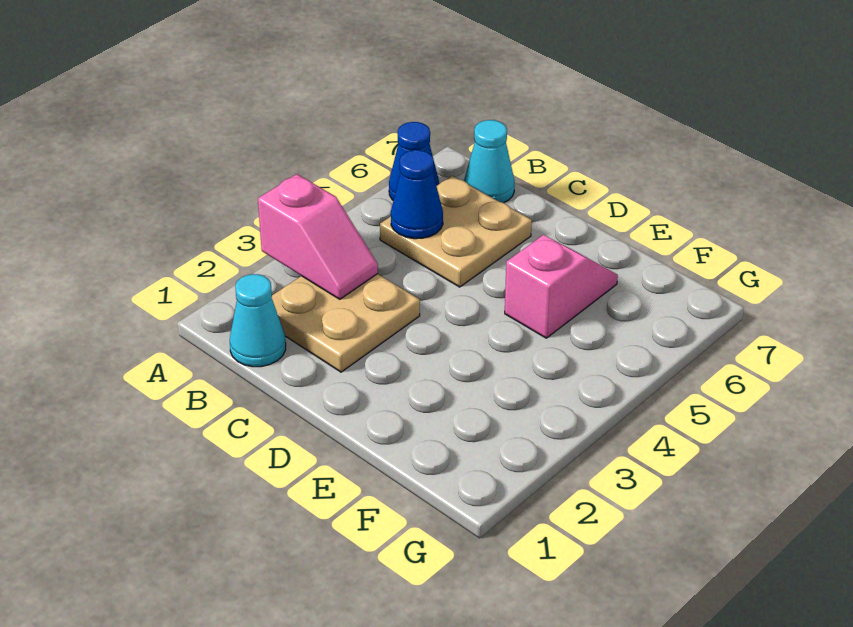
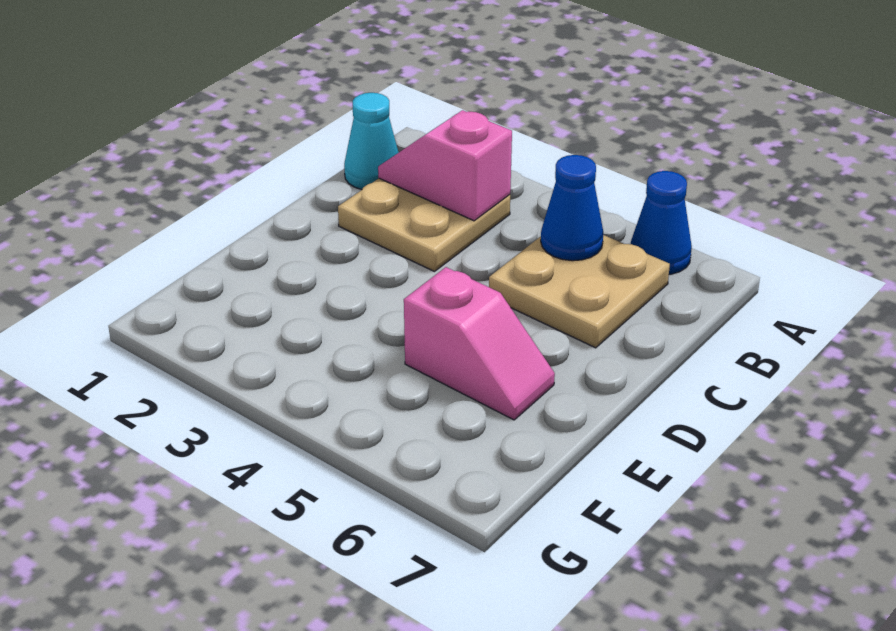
pink 1x2 slope [258,174,378,299] -> pink 1x2 slope turned to [378,110,512,221]
cyan 1x1 cone [464,120,515,203] -> none

